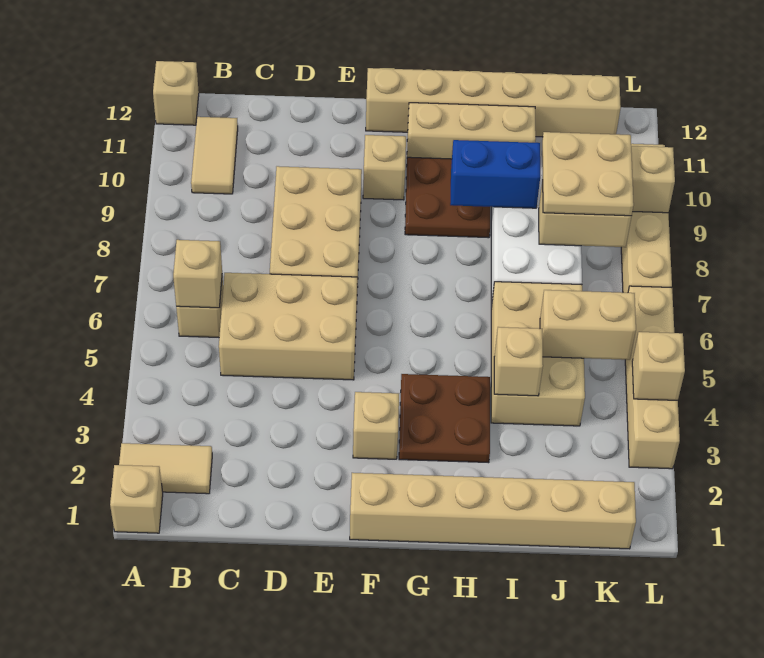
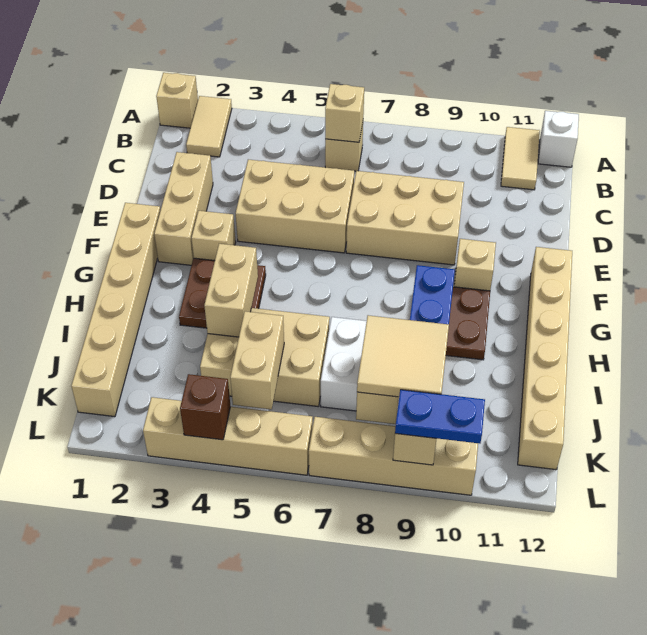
tan 1x1 brick [153,61,199,125] -> white 1x1 brick [538,111,579,167]
tan 1x2 tile [191,117,238,194] -> tan 1x2 tile turned to [501,127,540,190]
tan 2x3 brick [219,273,357,380] -> tan 2x3 brick turned to [236,160,354,253]
tan 1x3 brick [407,103,536,159] -> tan 1x3 brick moved to [154,152,213,265]
tan 1x1 brick [494,327,543,396] -> tan 1x2 brick [204,244,258,337]
tan 2x2 plate [542,132,634,216] -> tan 2x2 tile [357,315,449,397]
tan 1x1 brick [632,332,685,400] -> brown 1x1 brick [180,374,230,440]
none -> blue 1x2 plate [395,390,485,443]

